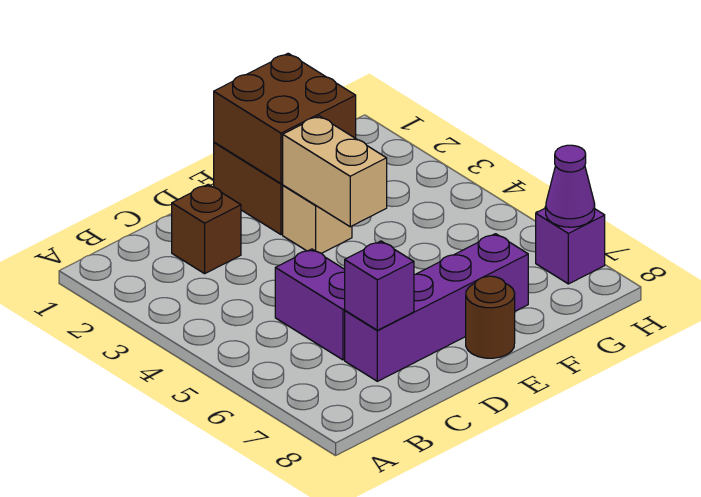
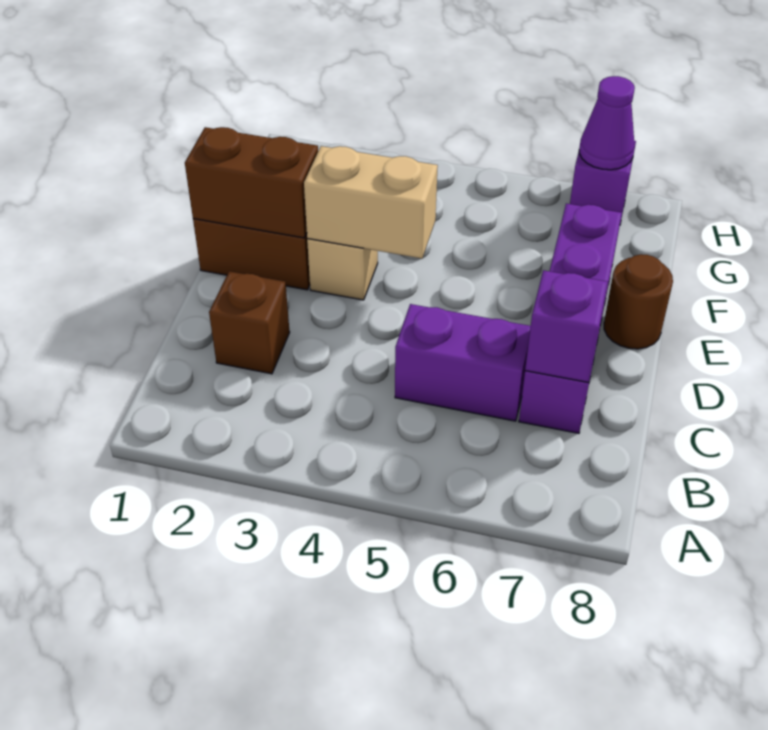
brown 2x2 brick [214,53,356,184] -> brown 1x2 brick [185,127,318,238]

